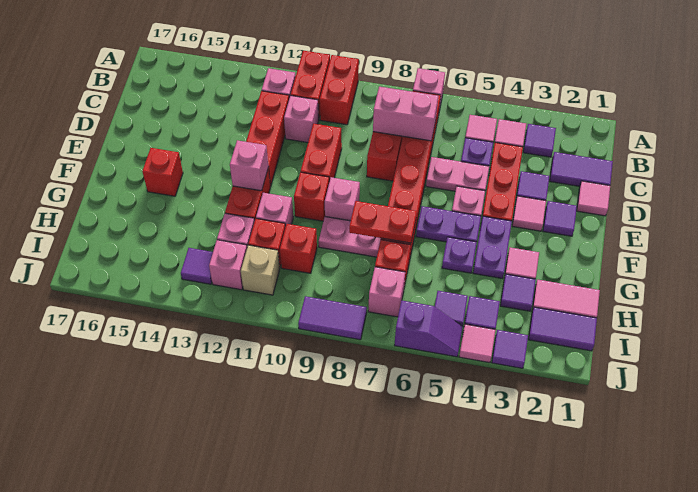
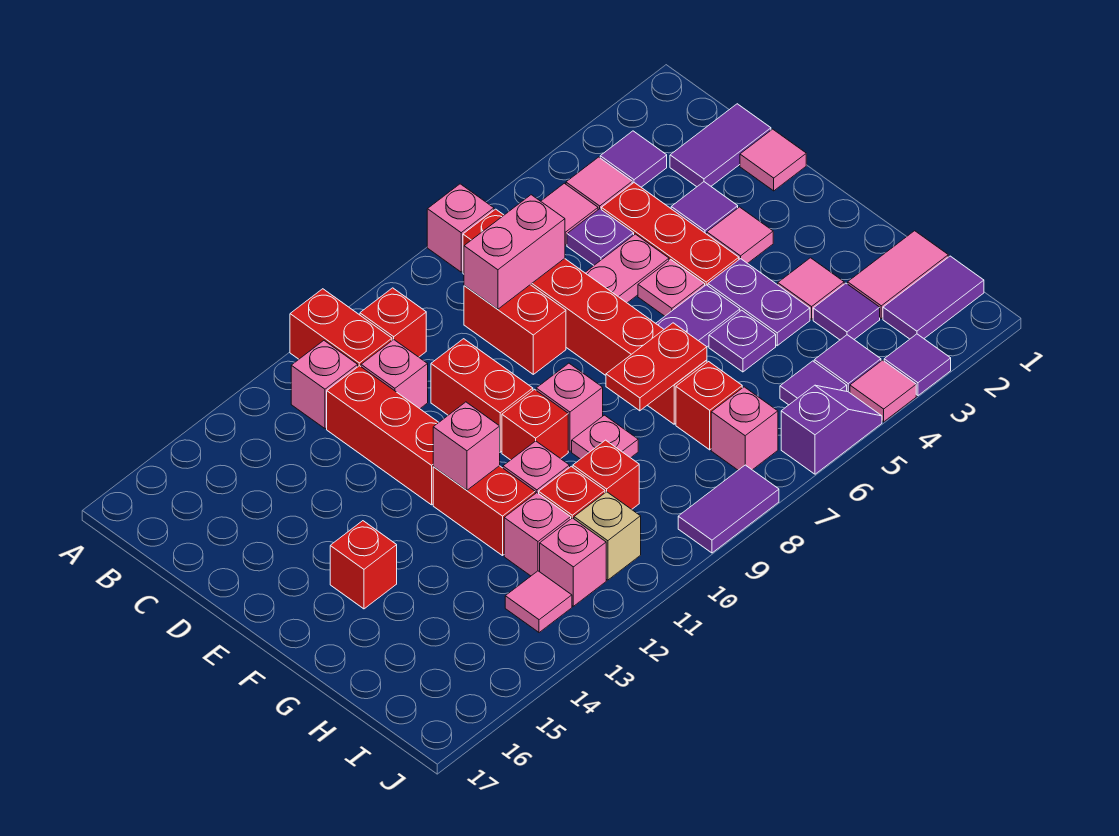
red 1x2 brick [320,55,359,125] -> red 1x1 brick [360,288,426,357]
purple 1x1 tile [543,201,577,236] -> none
pink 1x2 plate [319,217,381,257] -> pink 1x1 plate [572,415,638,459]
purple 1x1 tile [181,248,213,284] -> pink 1x1 tile [505,571,572,633]

